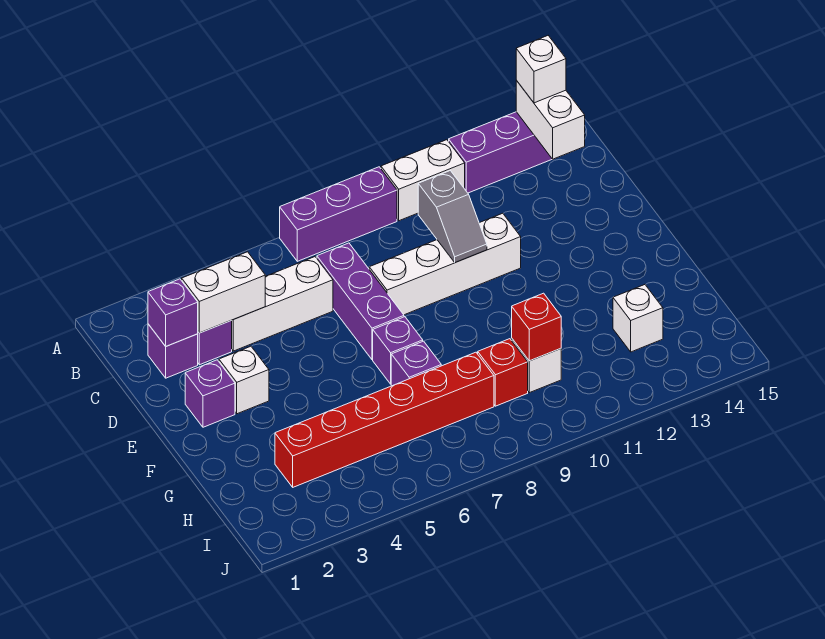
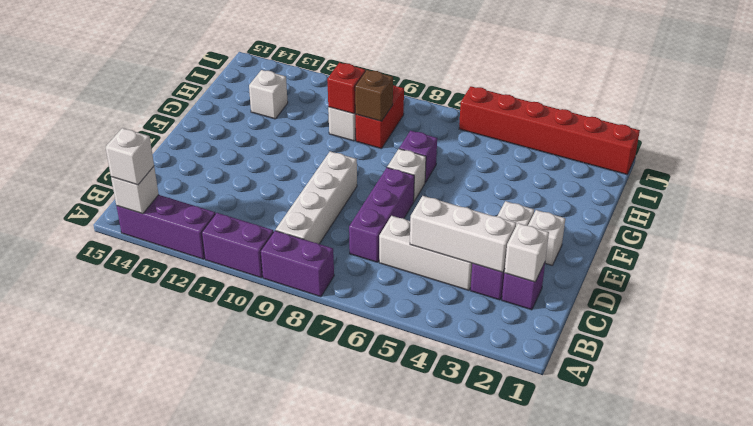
purple 1x3 brick [280,167,397,261] -> purple 1x2 brick [261,231,334,297]
white 1x2 brick [381,140,465,221] -> purple 1x2 brick [202,213,274,278]
white 1x2 brick [516,81,585,159] -> white 1x1 brick [111,167,159,214]
purple 1x1 brick [148,279,198,346] -> white 1x1 brick [504,223,549,282]
white 1x2 brick [182,252,265,333] -> white 1x3 brick [410,196,516,272]
grey 1x2 slope [418,171,487,263] -> none
white 1x4 brick [369,213,521,315] -> white 1x4 brick turned to [276,151,357,244]
purple 1x1 brick [185,360,235,427] -> white 1x1 brick [528,210,565,265]
purple 1x1 brick [373,317,423,384] -> white 1x1 brick [387,149,426,201]
red 1x6 brick [275,352,494,487] -> red 1x6 brick moved to [459,86,640,174]
red 1x1 brick [478,339,528,406] -> red 1x2 brick [356,85,404,149]
none -> brown 1x1 brick [355,70,393,121]

